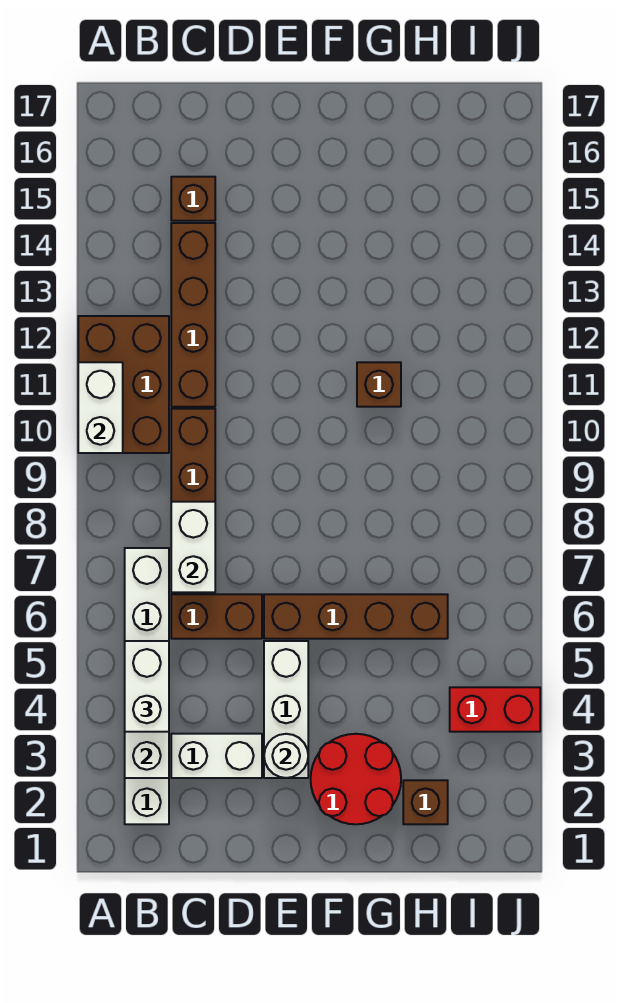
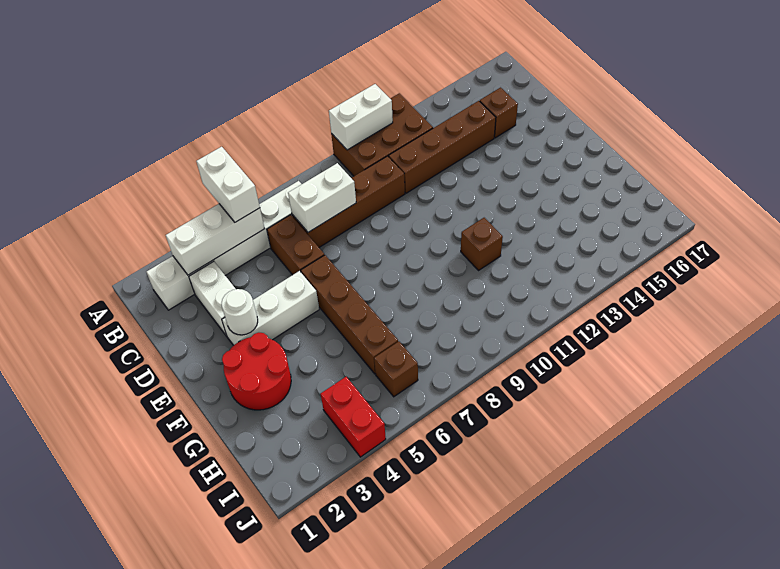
white 1x2 brick [125,641,169,732] -> white 1x2 brick turned to [196,147,260,222]
brown 1x1 brick [403,780,448,824] -> brown 1x1 brick moved to [374,341,418,397]

